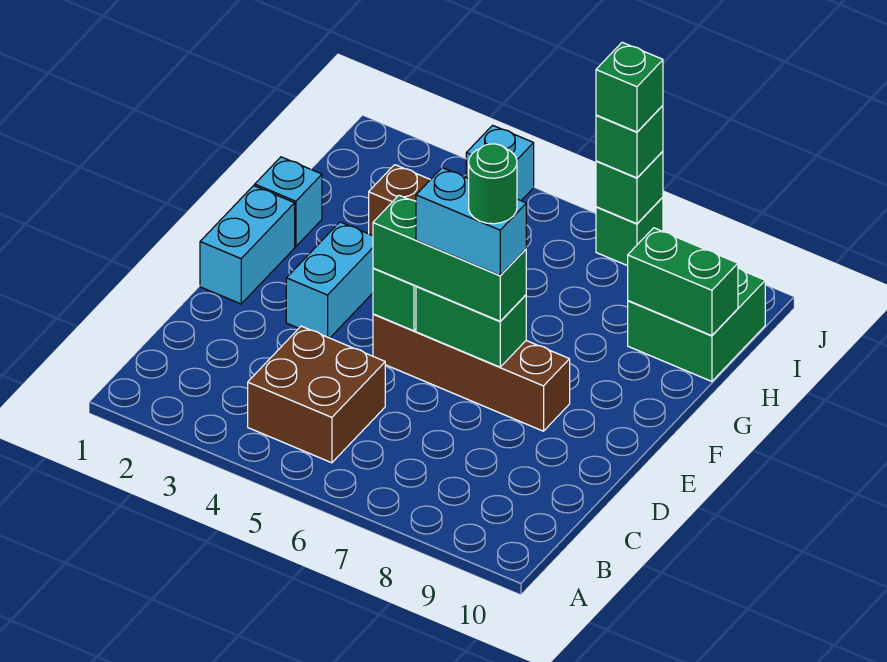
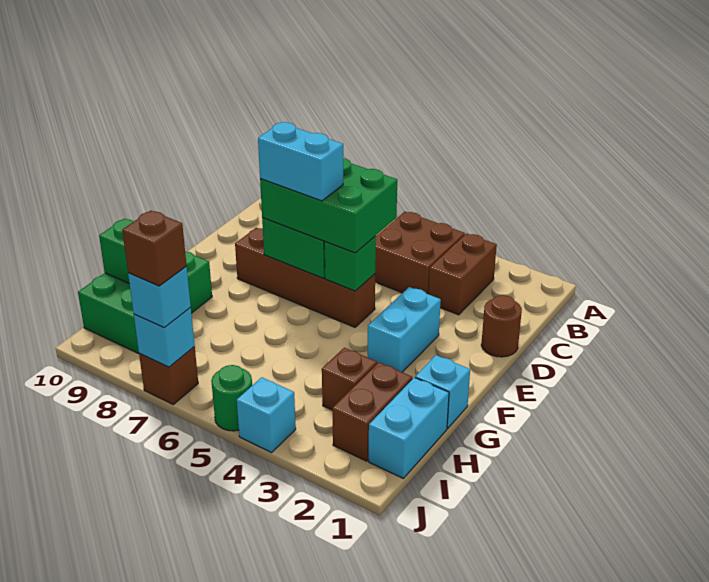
none -> brown 1x2 brick [429,233,497,315]
none -> brown 1x1 round brick [481,295,522,357]
cyan 1x2 brick [200,186,295,304] -> cyan 1x2 brick moved to [369,377,449,478]
green 1x3 brick [373,195,526,321] -> green 2x3 brick [260,158,397,253]
green 1x1 round brick [469,144,517,224] -> green 1x1 round brick moved to [211,365,252,431]
none -> brown 1x2 brick [332,362,412,461]
green 2x2 brick [628,268,765,381] -> green 2x3 brick [78,251,212,354]
green 1x1 brick [596,197,663,266] -> brown 1x1 brick [139,347,198,404]
green 1x1 brick [596,151,663,224] -> cyan 1x1 brick [134,308,195,367]
green 1x1 brick [596,106,663,178] -> cyan 1x1 brick [128,267,191,328]
green 1x1 brick [596,42,663,132] -> brown 1x1 brick [122,211,187,286]

